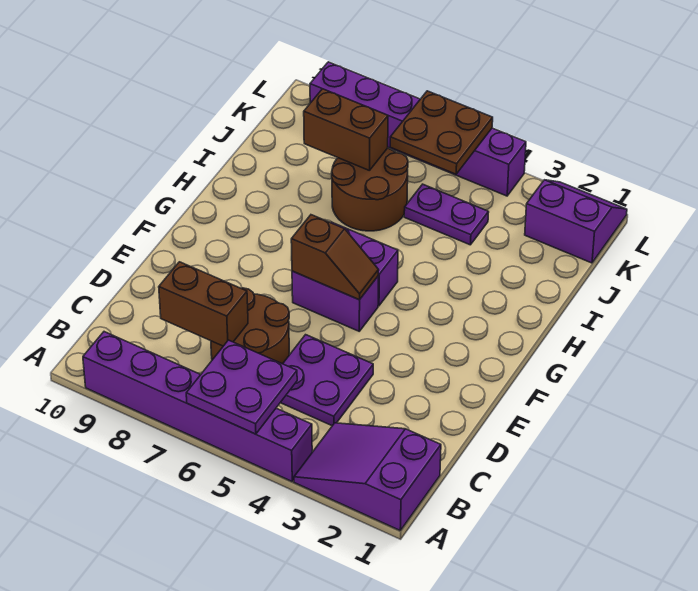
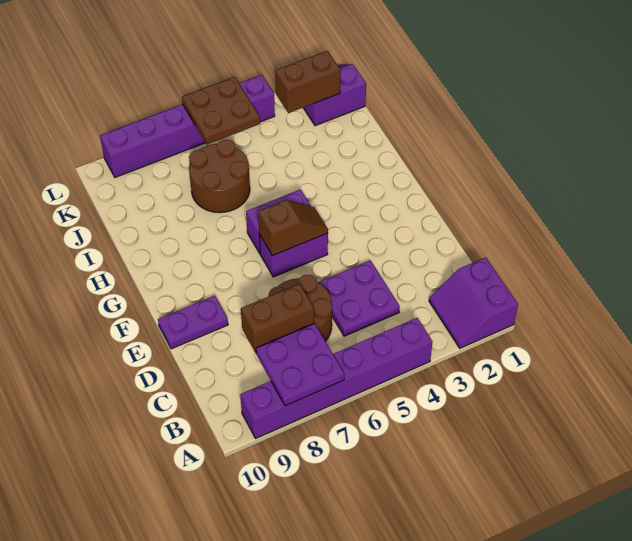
purple 2x3 slope [294,423,441,530] -> purple 2x2 slope [429,257,518,348]
purple 2x2 plate [186,340,297,434] -> purple 2x2 plate moved to [256,323,344,406]
purple 1x2 plate [404,184,489,245] -> purple 1x2 plate moved to [158,296,228,349]
brown 1x2 brick [304,89,388,171] -> brown 1x2 brick moved to [275,51,341,113]

